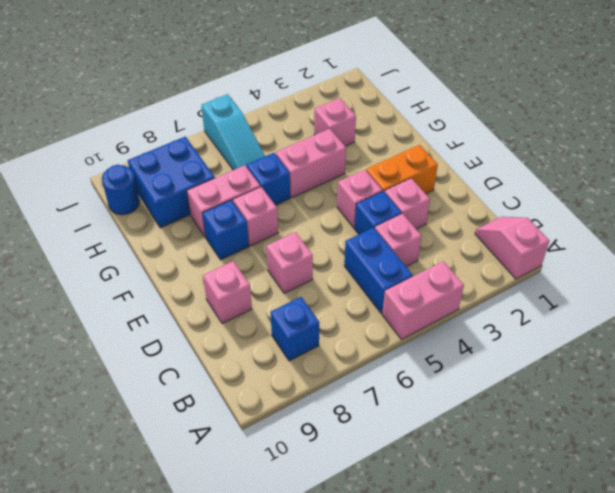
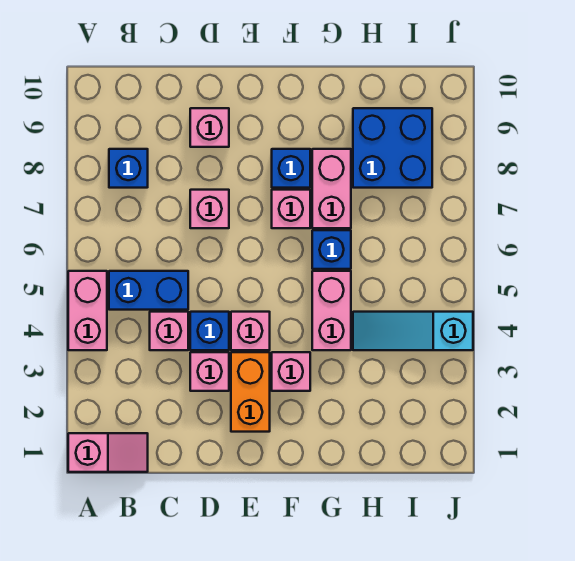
pink 1x1 brick [314,98,356,146] -> pink 1x1 brick moved to [272,352,310,391]
cyan 1x3 slope [201,94,265,170] -> cyan 1x3 slope moved to [353,312,473,350]
blue 1x1 round brick [102,165,140,215] -> none

